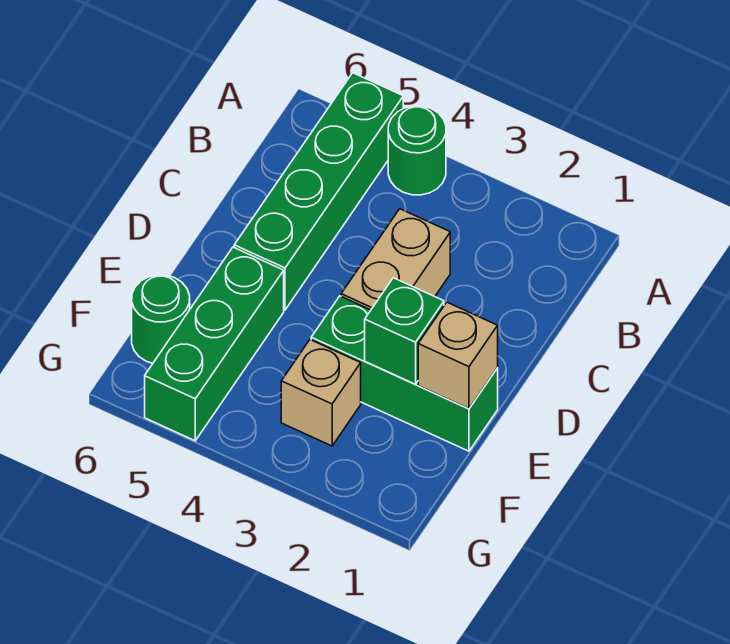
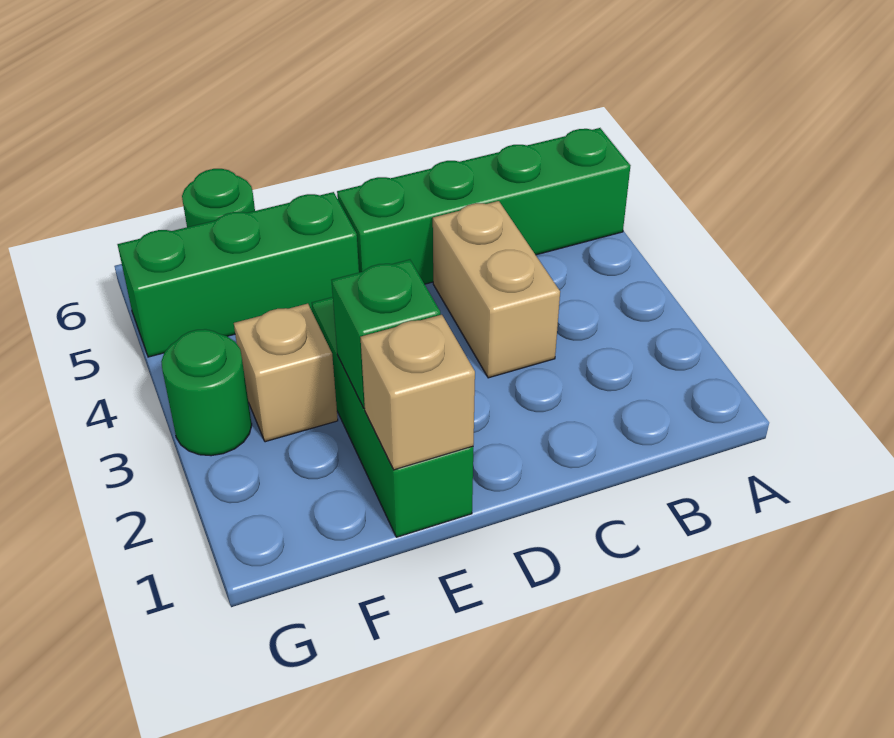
green 1x1 round brick [388,106,446,195] -> green 1x1 round brick moved to [161,329,252,456]
tan 1x2 brick [341,209,450,310] -> tan 1x2 brick turned to [433,201,560,378]

